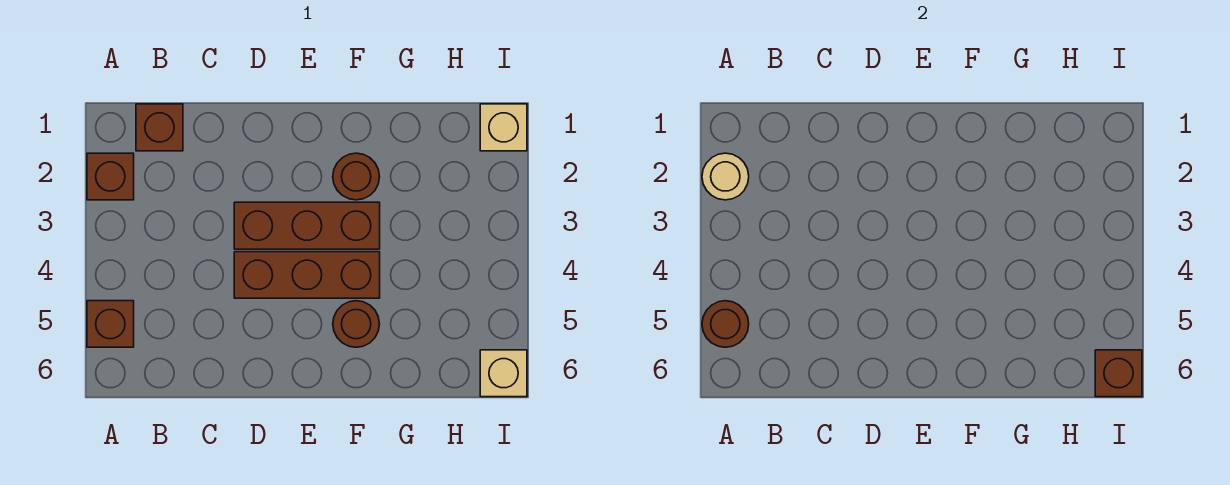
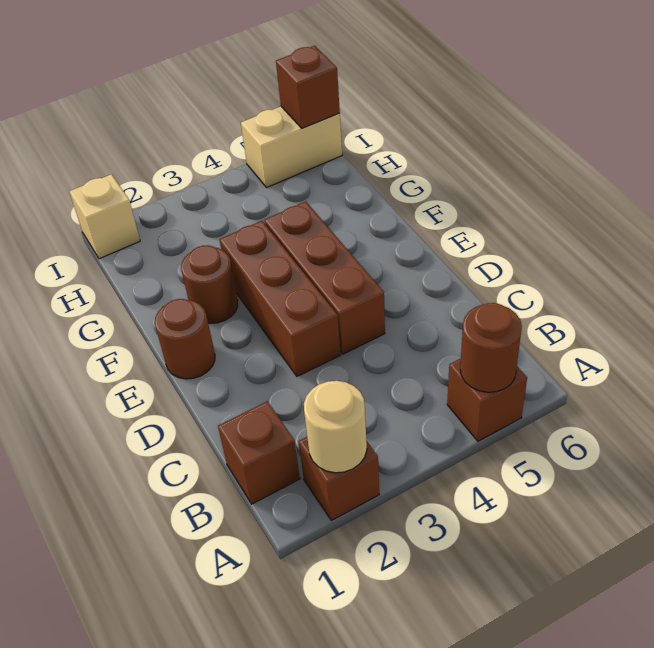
brown 1x1 round brick [333,301,379,347] -> brown 1x1 round brick moved to [155,299,215,379]
tan 1x1 brick [480,350,527,397] -> tan 1x2 brick [241,106,342,188]

